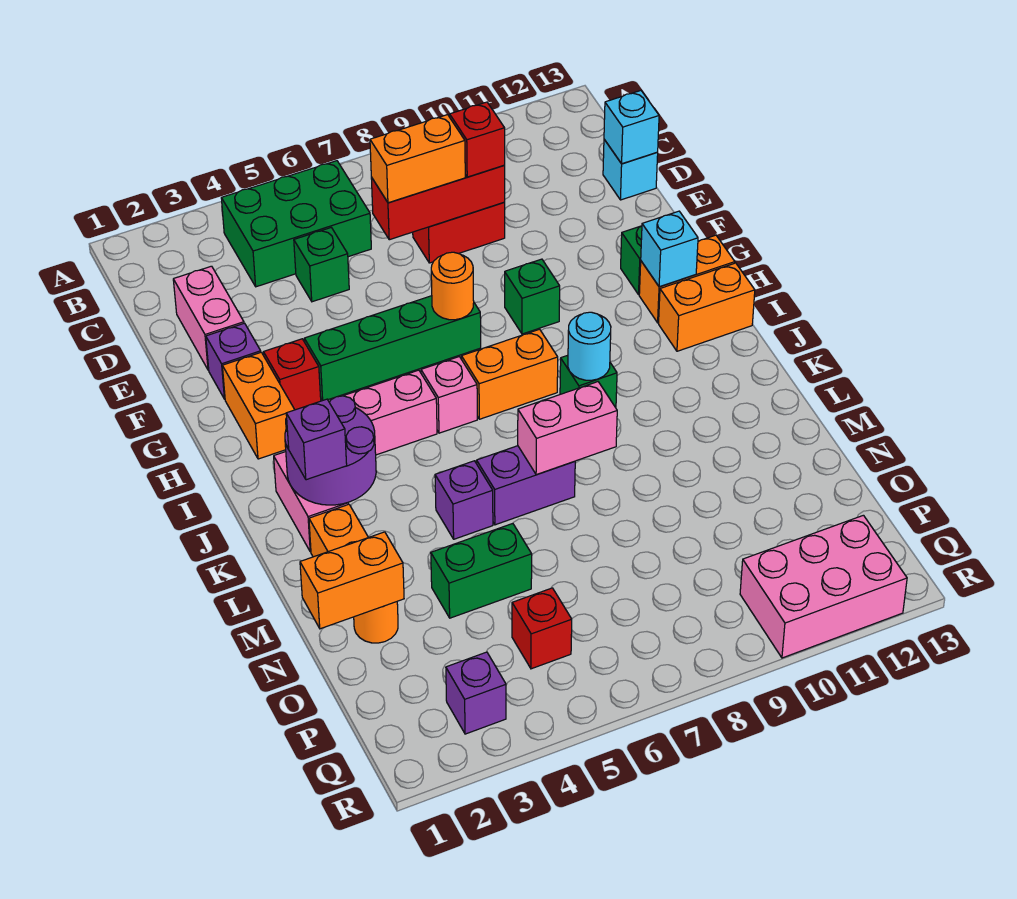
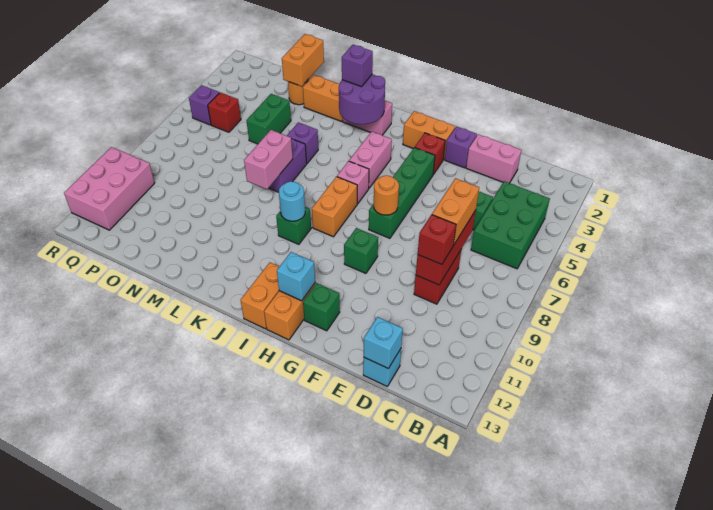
purple 1x1 brick [446,652,506,734] -> purple 1x1 brick moved to [189,85,219,125]

